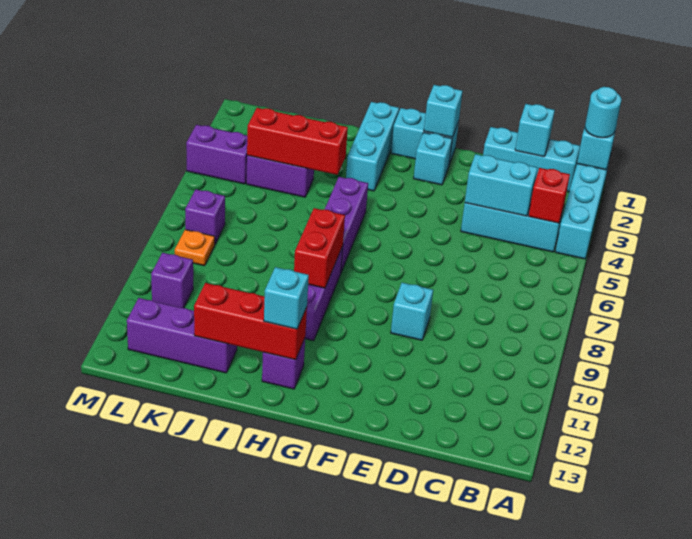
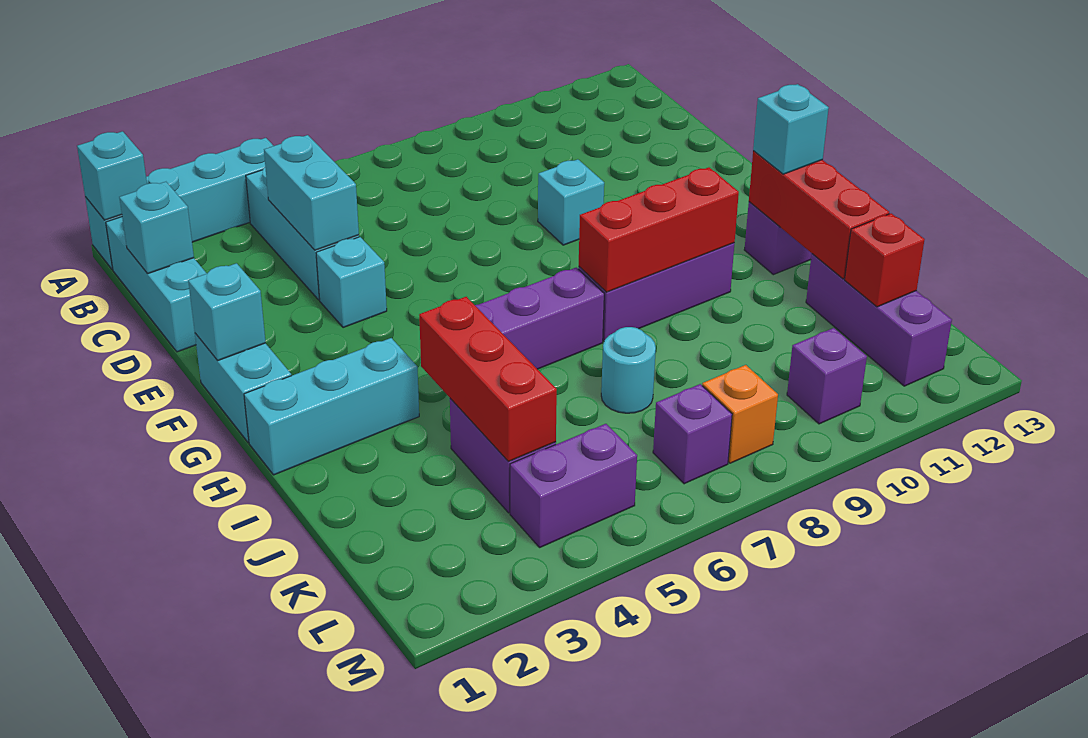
cyan 1x1 round brick [585,87,621,138] -> cyan 1x1 round brick moved to [601,327,656,413]
red 1x1 brick [529,168,570,223] -> red 1x1 brick moved to [845,213,925,307]
cyan 1x1 brick [414,133,452,185] -> cyan 1x1 brick moved to [316,237,387,328]
red 1x2 brick [294,208,345,288] -> red 1x3 brick [579,167,739,292]
purple 1x2 brick [186,125,247,184] -> purple 1x2 brick turned to [510,424,637,547]
orange 1x1 plate [175,230,215,266] -> orange 1x1 brick [702,365,778,463]

